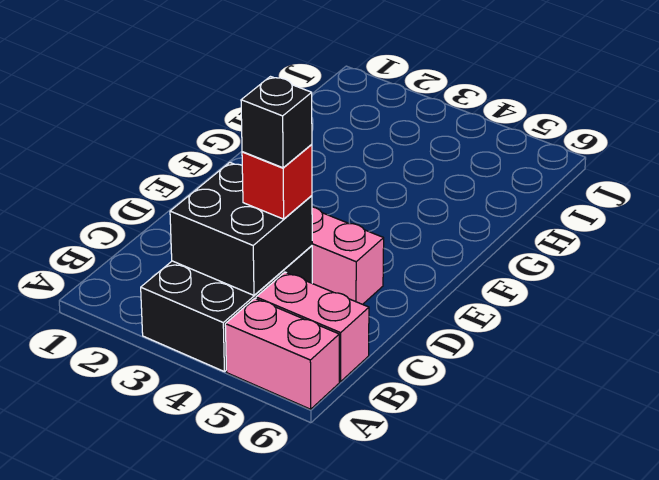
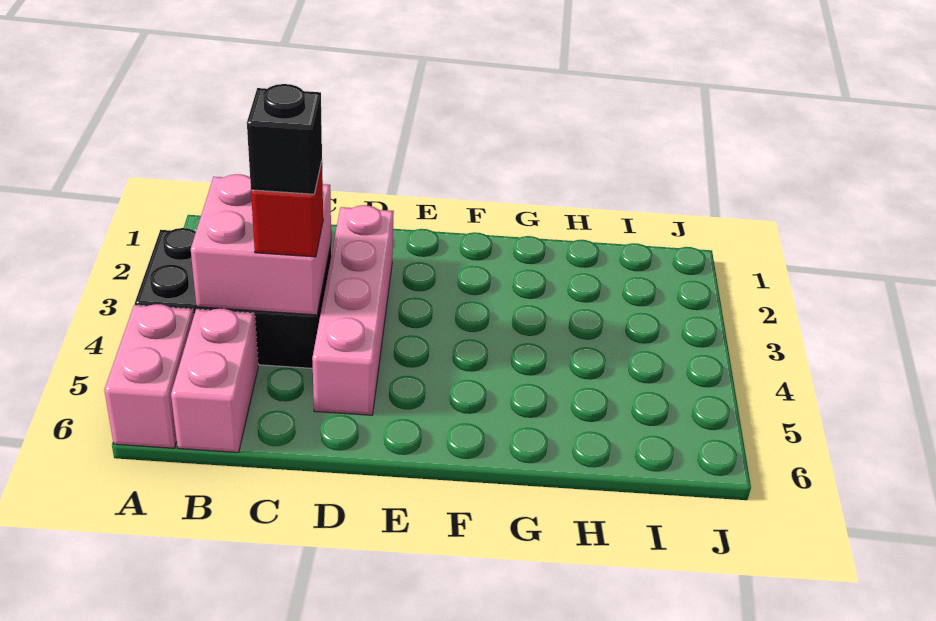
black 2x2 brick [170,163,312,295] -> pink 2x2 brick [191,174,331,315]

